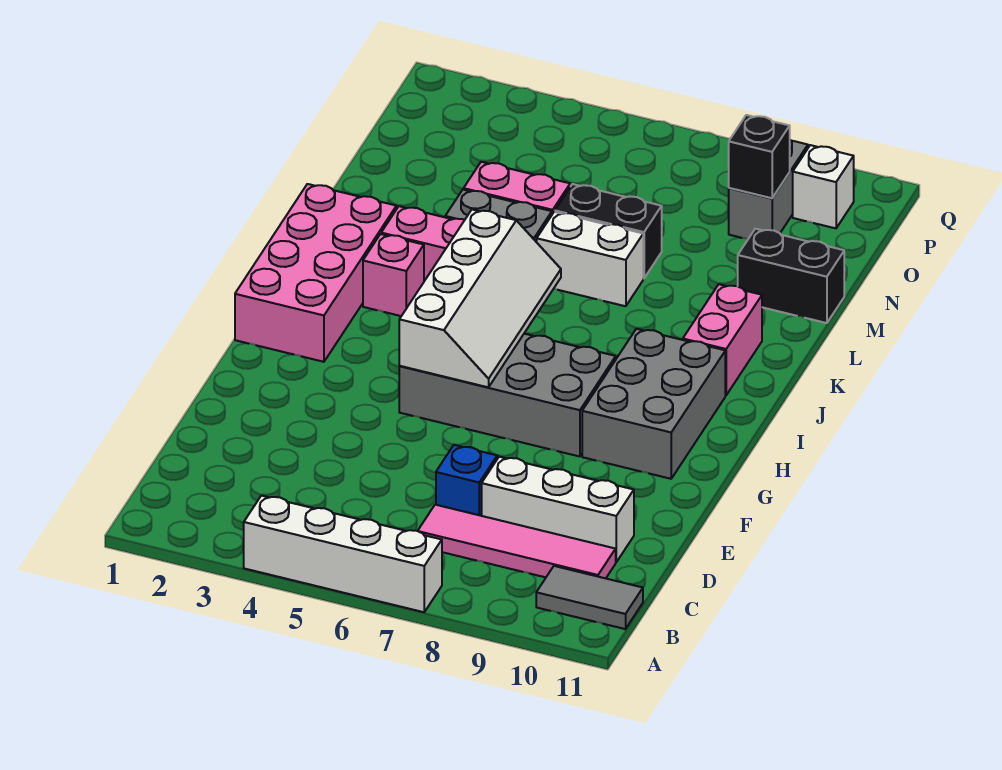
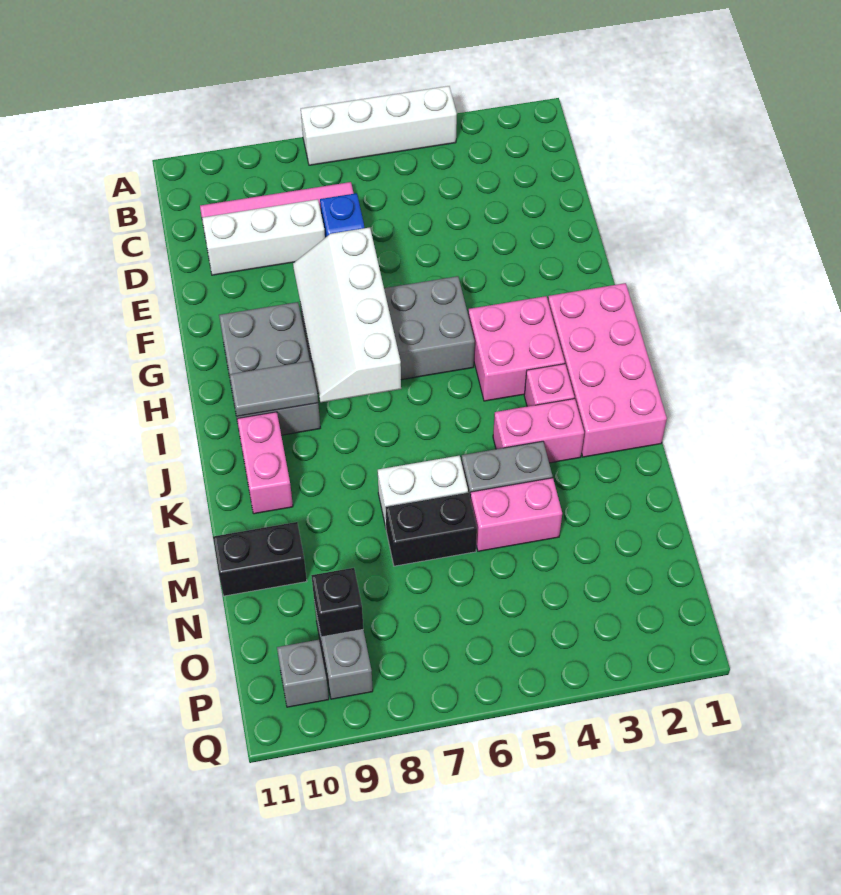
grey 1x2 tile [536,566,643,629] -> grey 1x2 tile moved to [230,361,318,416]
white 2x4 slope [399,210,561,387] -> white 2x4 slope moved to [293,228,401,402]
none -> pink 2x2 brick [468,296,565,401]
white 1x1 brick [793,145,854,228] -> grey 1x1 brick [277,640,329,707]

